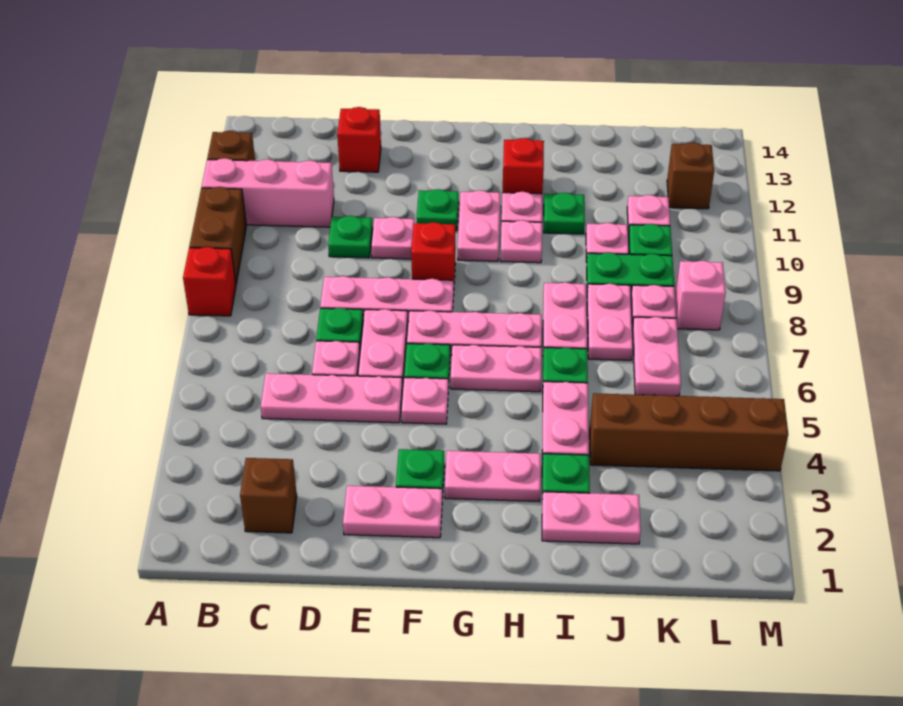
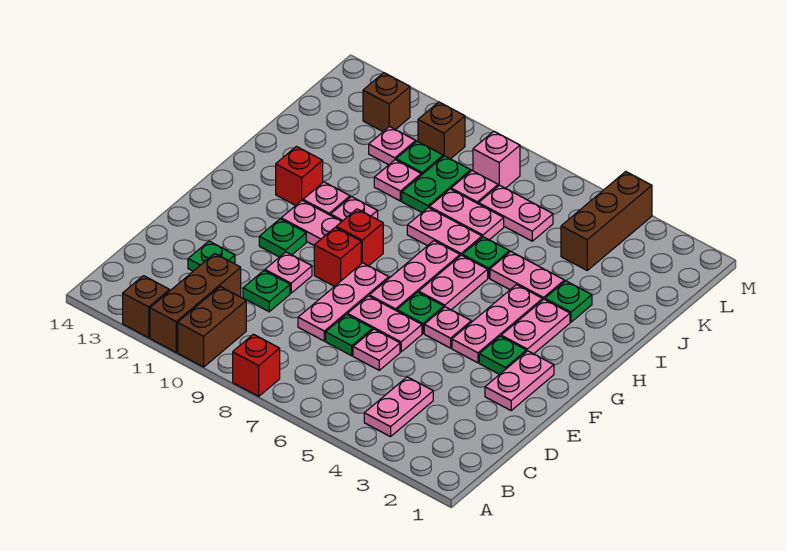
brown 1x2 brick [189,187,246,283] -> brown 1x2 brick turned to [178,287,246,367]
pink 1x3 brick [202,158,334,227] -> brown 1x3 brick [150,253,241,352]
brown 1x1 brick [240,458,297,533] -> brown 1x1 brick moved to [418,102,465,159]
pink 1x3 plate [261,373,402,423] -> pink 1x3 plate moved to [452,285,543,363]
red 1x1 brick [337,107,381,172] -> red 1x1 brick moved to [336,209,383,266]
pink 1x2 plate [542,492,641,544] -> pink 1x2 plate moved to [364,377,433,437]
green 1x1 plate [544,193,585,234] -> green 1x1 plate moved to [188,241,235,271]
brown 1x4 brick [590,393,788,471] -> brown 1x3 brick [561,172,652,270]

